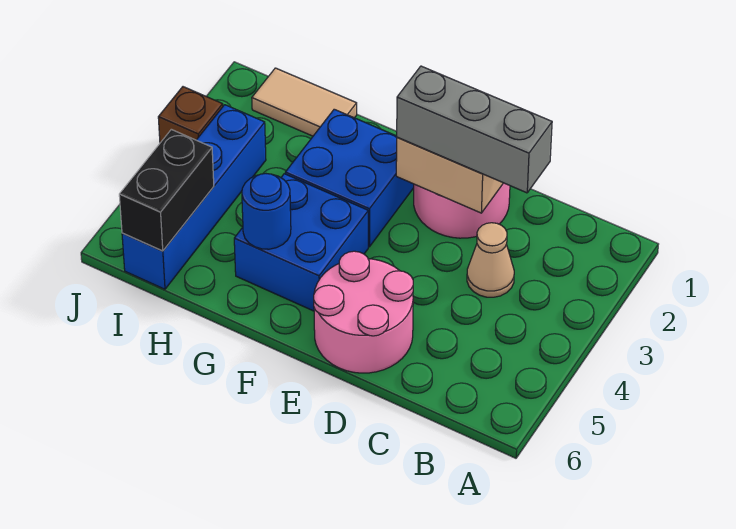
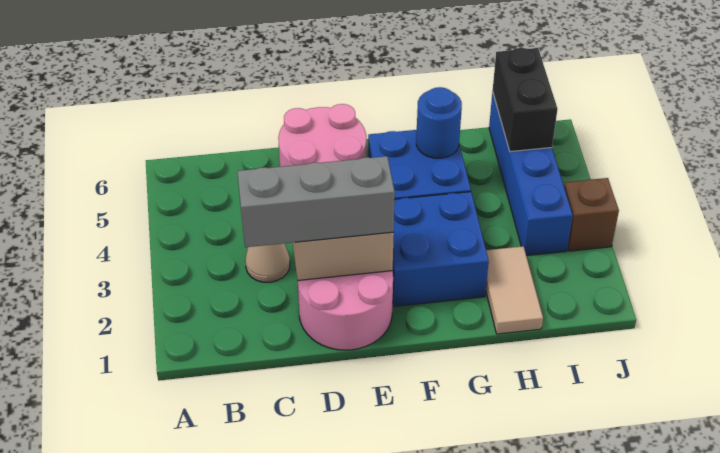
tan 1x2 tile [252,68,357,136] -> tan 1x2 tile turned to [486,246,543,334]

